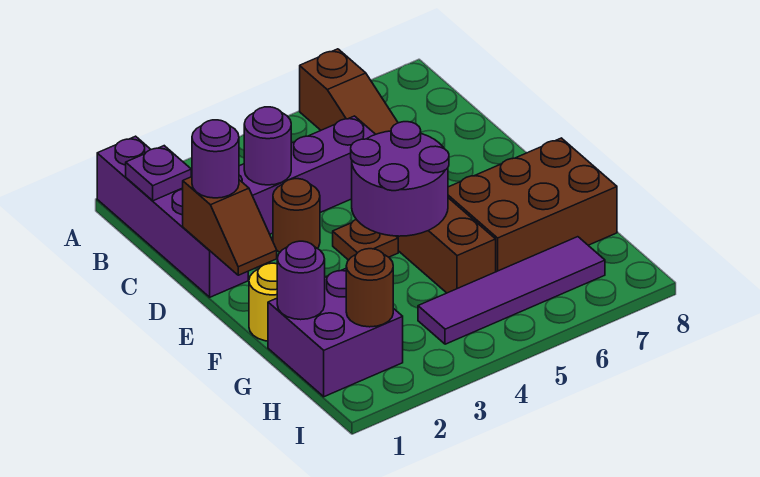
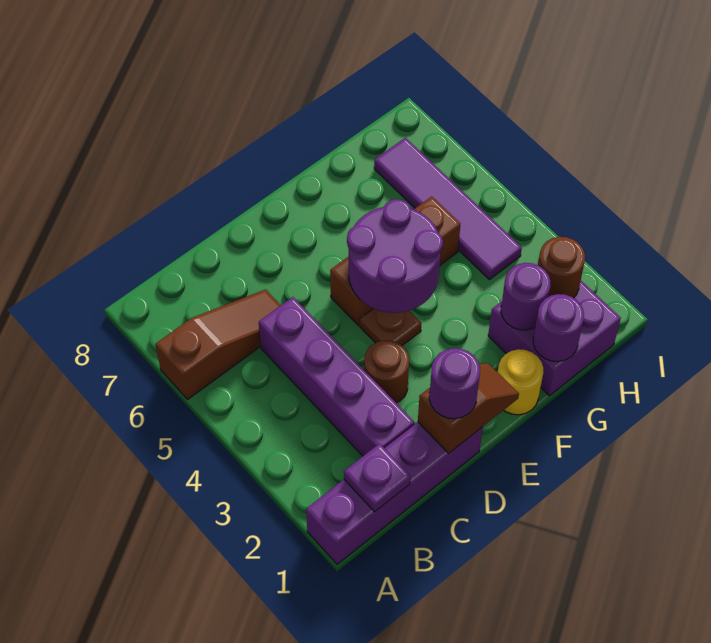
purple 1x1 round brick [244,107,291,185] -> purple 1x1 round brick moved to [501,263,550,330]
brown 2x3 brick [448,138,617,272] -> none

